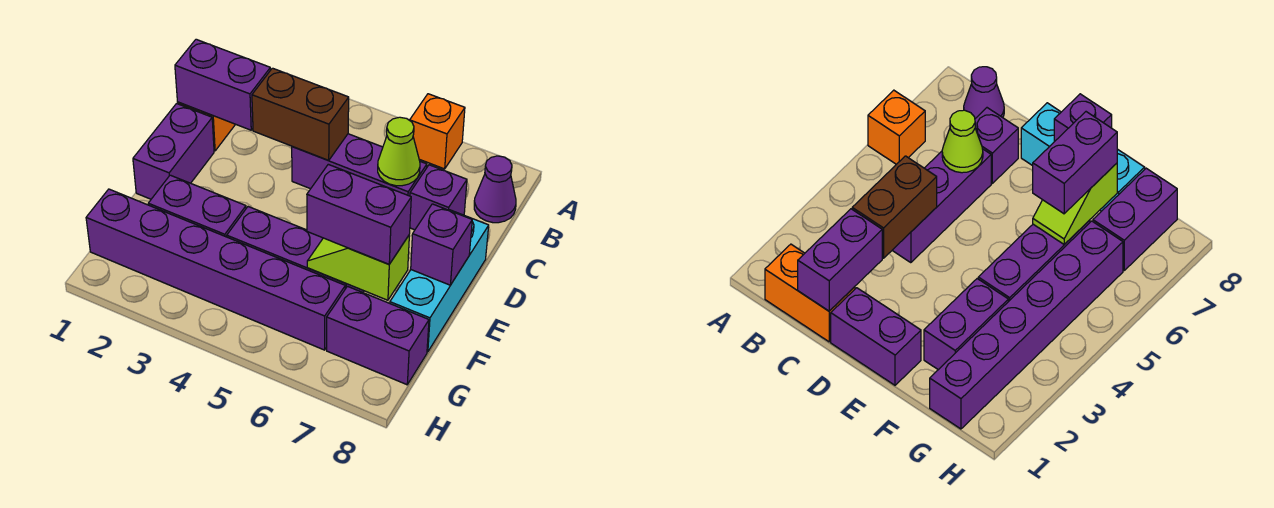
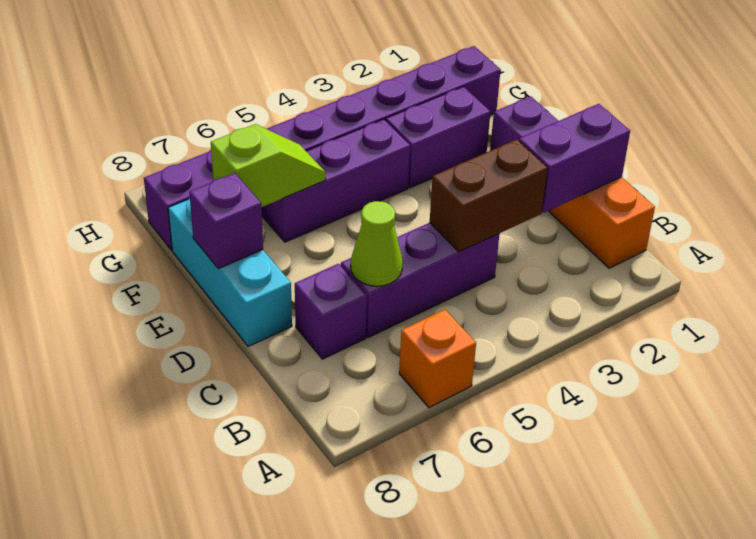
purple 1x1 cone [474,156,516,223] -> none
purple 1x2 brick [307,164,411,264] -> none

